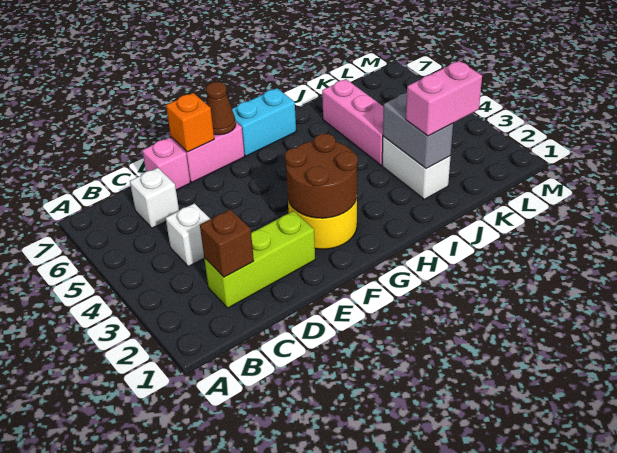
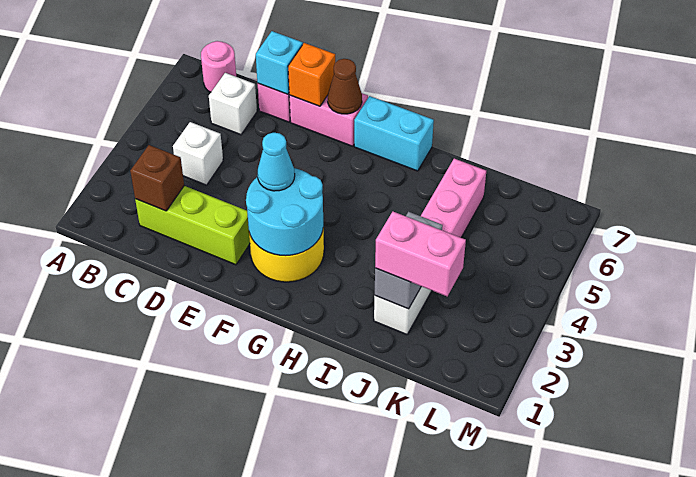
none -> pink 1x1 round brick [201,41,236,92]
none -> cyan 1x1 brick [256,31,303,94]
brown 2x2 round brick [285,134,358,218] -> cyan 2x2 round brick [246,168,323,256]
none -> cyan 1x1 cone [258,133,295,191]

